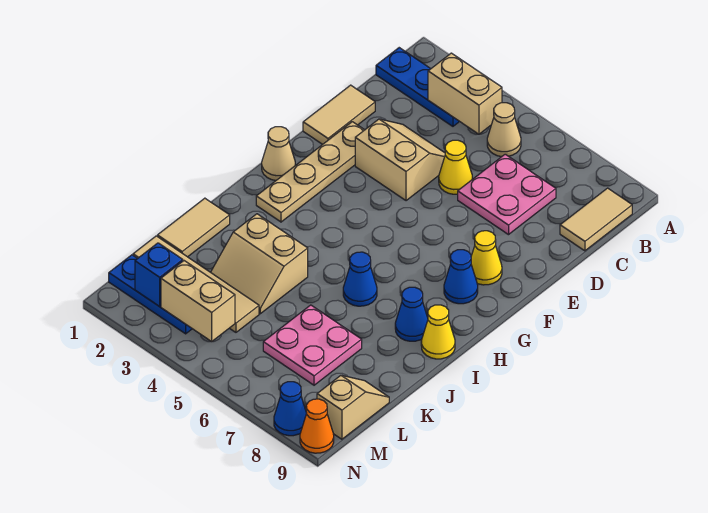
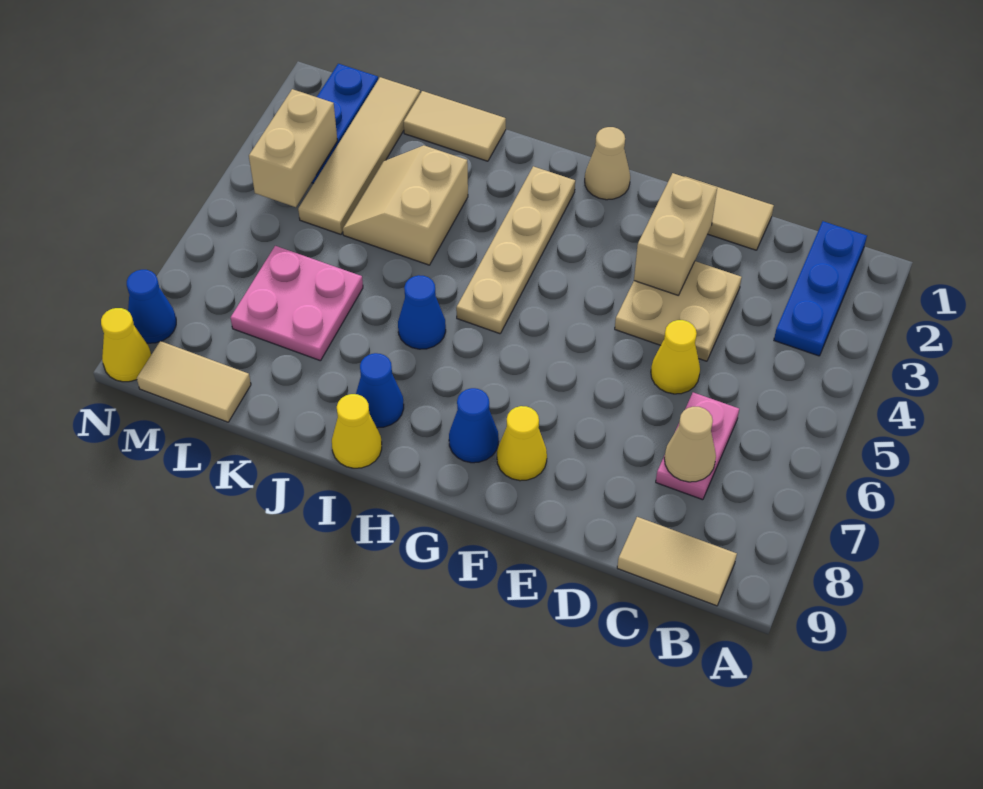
tan 1x2 brick [428,53,502,134] -> tan 1x2 brick moved to [634,173,717,295]
tan 1x1 cone [487,103,521,157] -> tan 1x1 cone moved to [664,407,716,482]
pink 2x2 plate [458,154,556,235] -> pink 1x2 plate [656,392,739,500]
tan 2x2 slope [355,119,445,201] -> tan 2x2 plate [615,261,742,361]
tan 1x4 plate [256,122,364,222] -> tan 1x4 plate turned to [456,166,575,334]
tan 1x2 slope [317,375,389,439] -> tan 1x2 tile [137,341,251,422]
blue 1x1 brick [135,243,183,306] -> none
orange 1x1 cone [300,399,334,453] -> yellow 1x1 cone [101,308,151,382]

